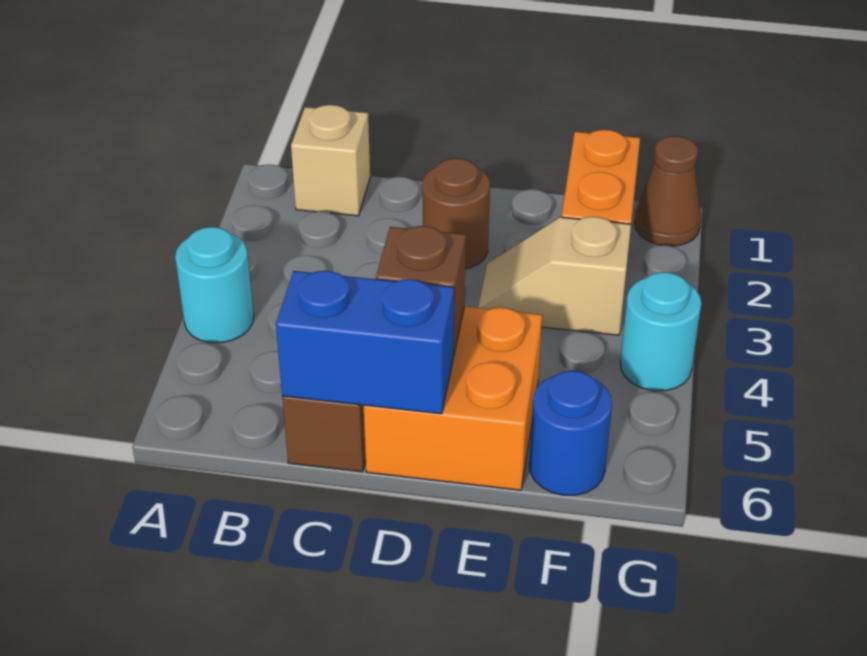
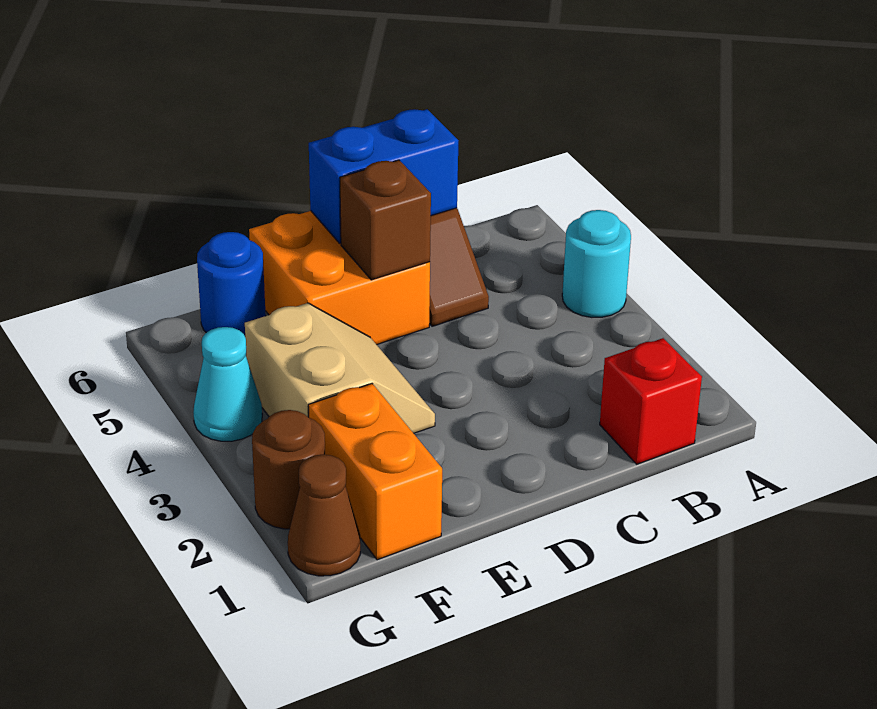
tan 1x1 brick [291,105,370,216] -> red 1x1 brick [600,338,702,464]
brown 1x1 round brick [422,158,490,269] -> brown 1x1 round brick moved to [252,410,325,529]
tan 1x2 slope [478,216,631,335] -> tan 2x2 slope [245,303,435,433]
cyan 1x1 round brick [620,272,701,391] -> cyan 1x1 cone [193,327,262,441]

